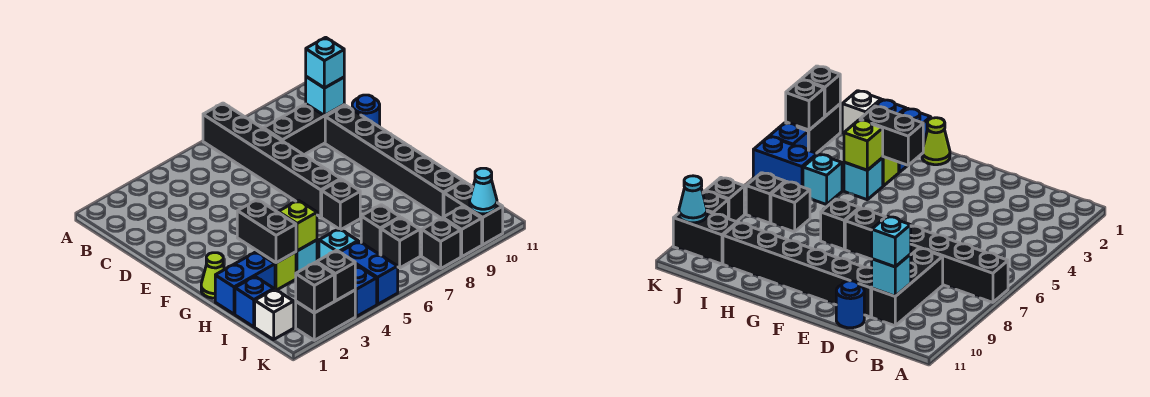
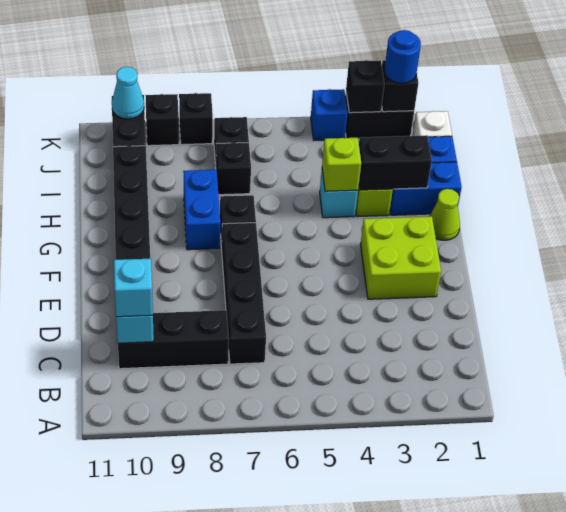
black 1x6 brick [203,103,341,217] -> black 1x4 brick [222,223,266,364]
blue 1x1 round brick [352,95,380,127] -> blue 1x1 round brick moved to [384,30,421,83]
none -> lime 2x2 brick [360,216,441,299]
black 1x2 brick [237,200,296,263] -> black 1x2 brick turned to [359,135,432,190]
cyan 1x1 brick [319,229,358,260] -> none
blue 1x2 brick [340,241,398,304] -> blue 1x2 brick moved to [183,170,220,250]

